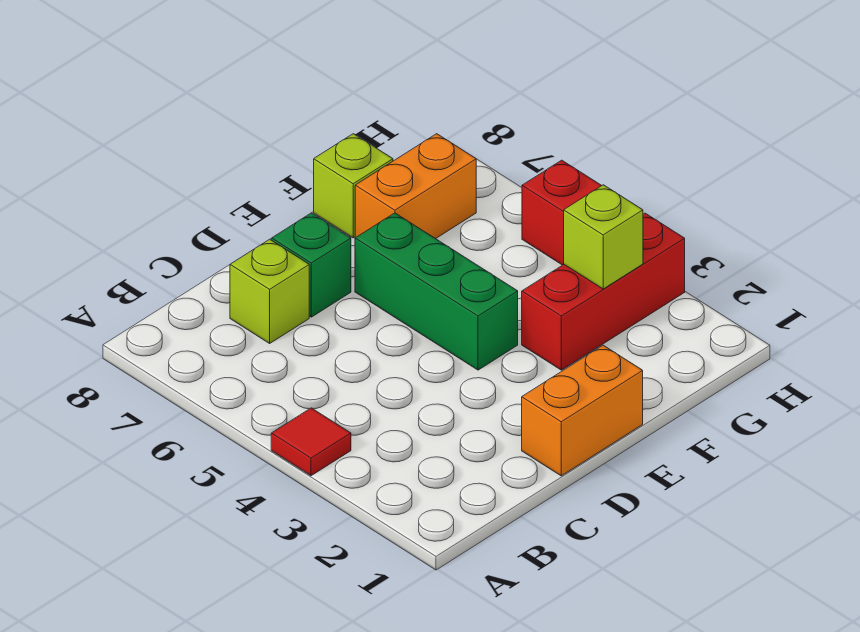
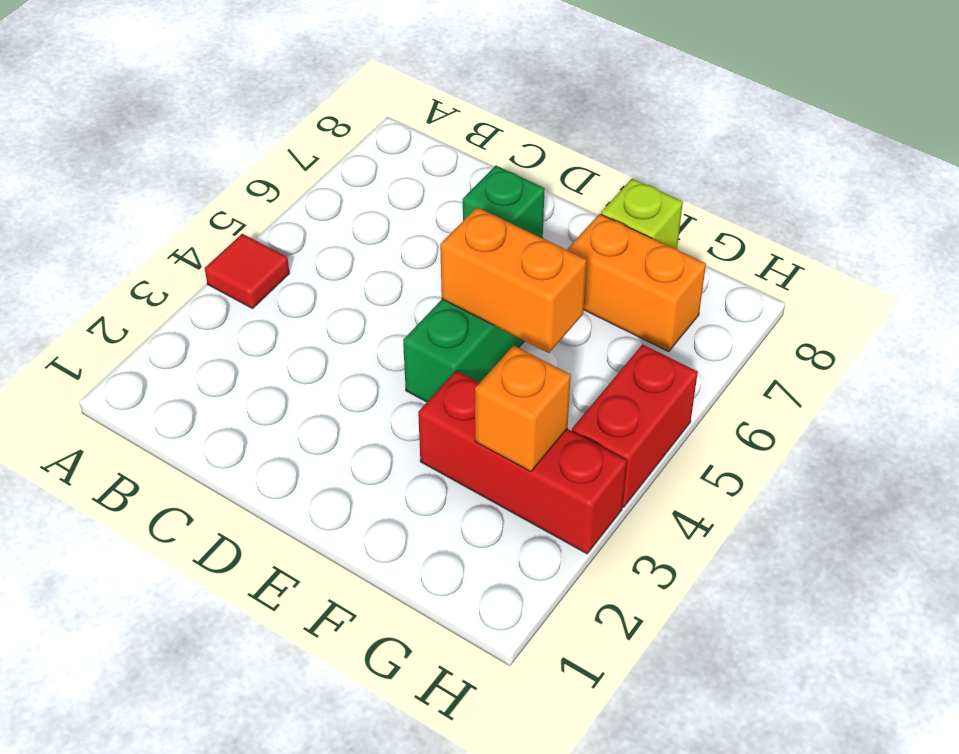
lime 1x1 brick [230,239,309,343] -> none
orange 1x2 brick [522,345,643,476] -> orange 1x2 brick moved to [440,207,587,353]
lime 1x1 brick [564,185,643,289] -> orange 1x1 brick [475,345,571,472]

